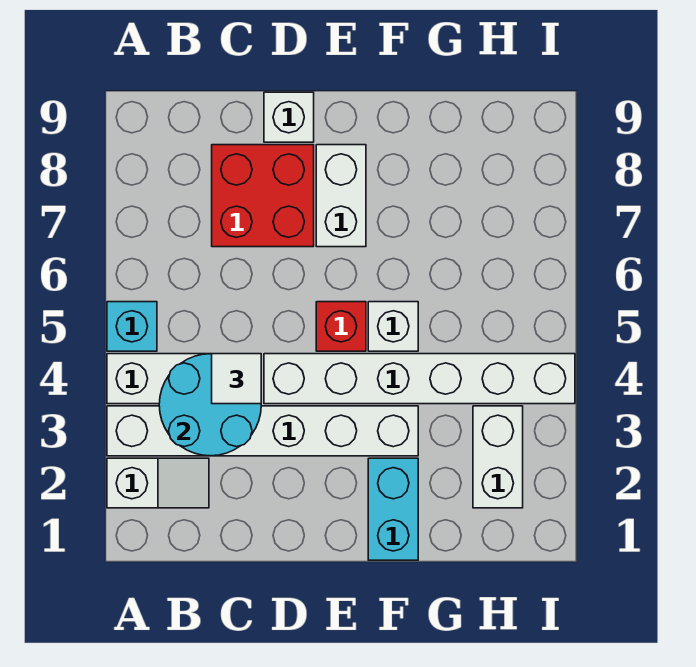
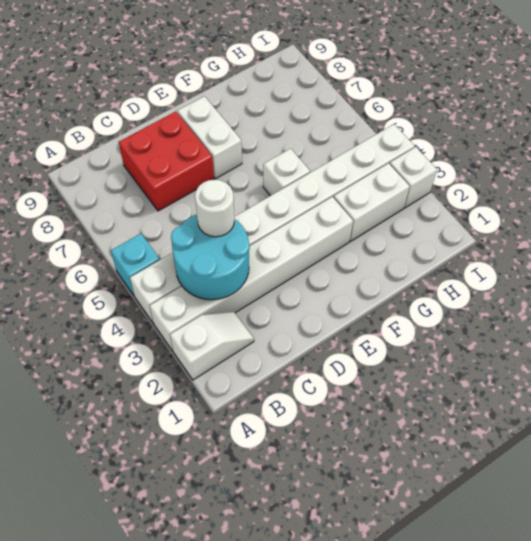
white 1x1 tile [212,354,261,404] -> white 1x1 round brick [195,180,234,237]
white 1x1 brick [264,92,314,142] -> white 1x1 brick moved to [390,147,437,208]
red 1x1 brick [316,302,366,351] -> none
cyan 1x2 brick [368,458,418,560] -> none
white 1x2 brick [473,406,523,508] -> white 1x2 brick turned to [334,163,410,241]

